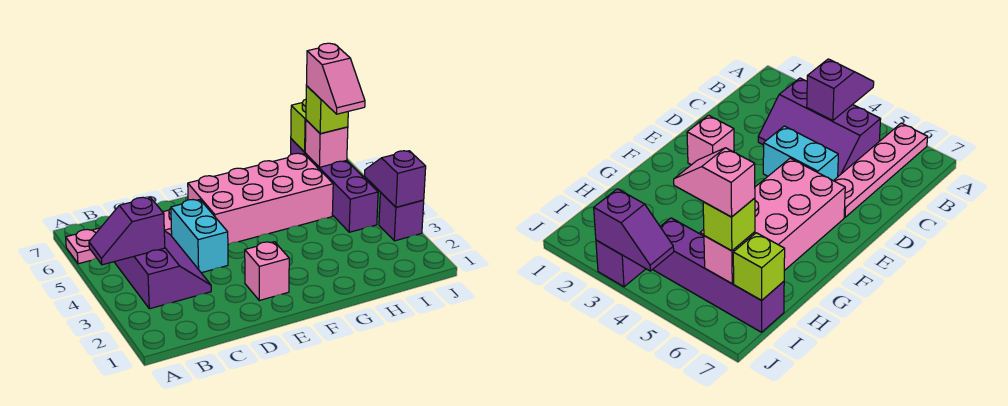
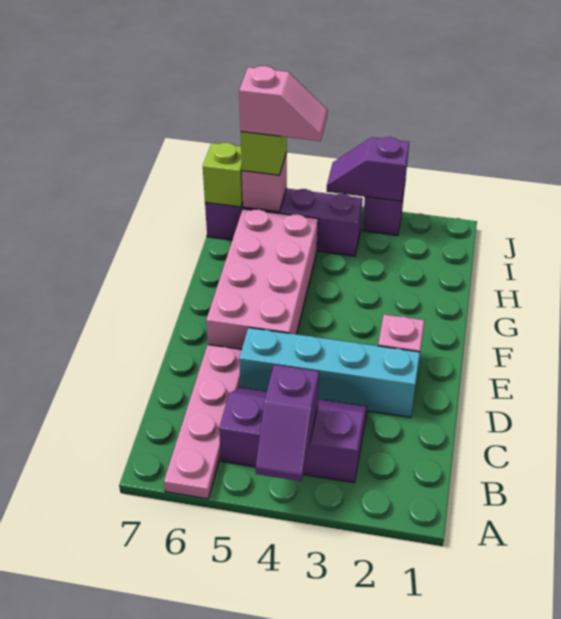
cyan 1x2 brick [171,200,228,273] -> cyan 1x4 brick [239,328,420,417]

